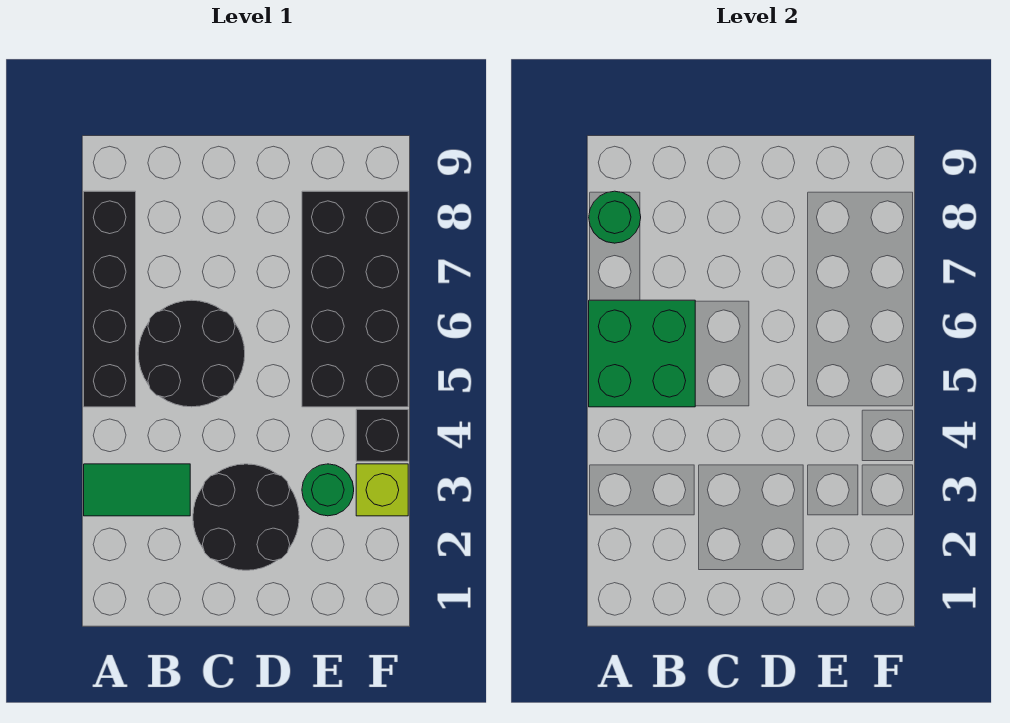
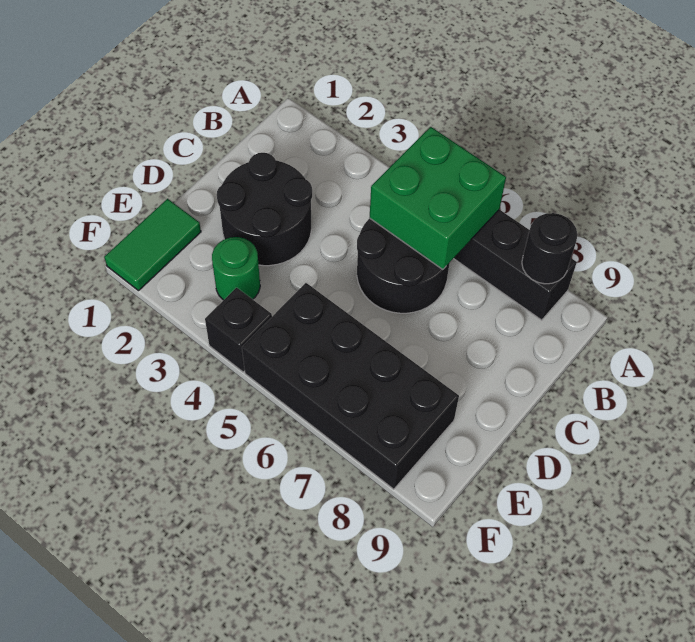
green 1x2 tile [84,464,190,516] -> green 1x2 tile moved to [104,199,201,291]
green 1x1 round brick [589,191,641,243] -> black 1x1 round brick [522,213,578,284]
lime 1x1 brick [356,464,408,516] -> none

